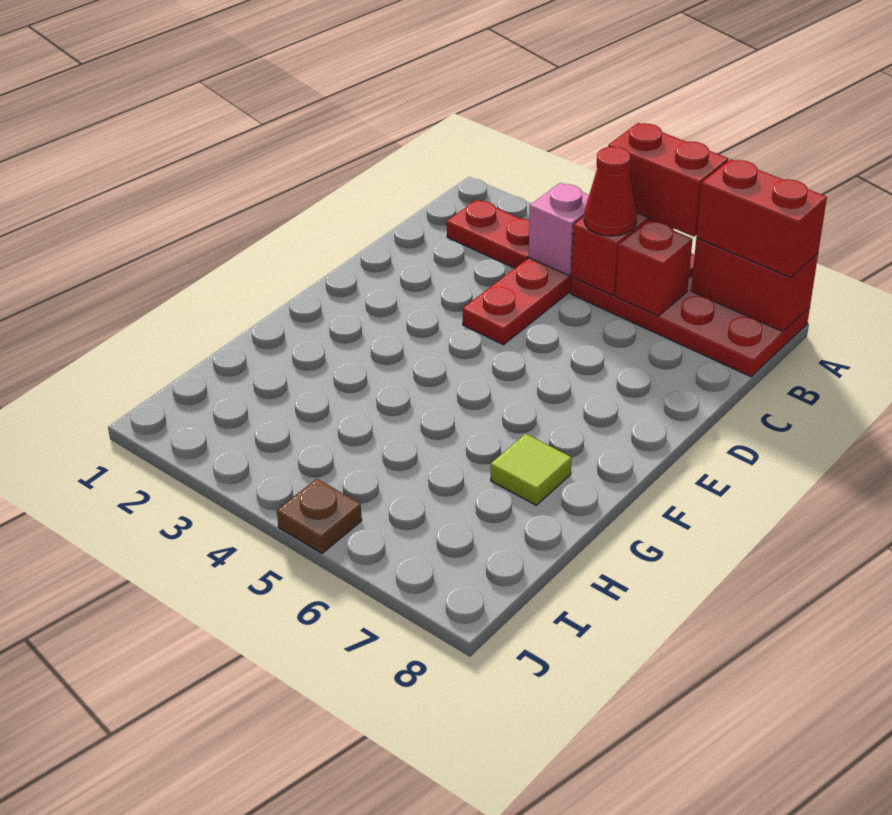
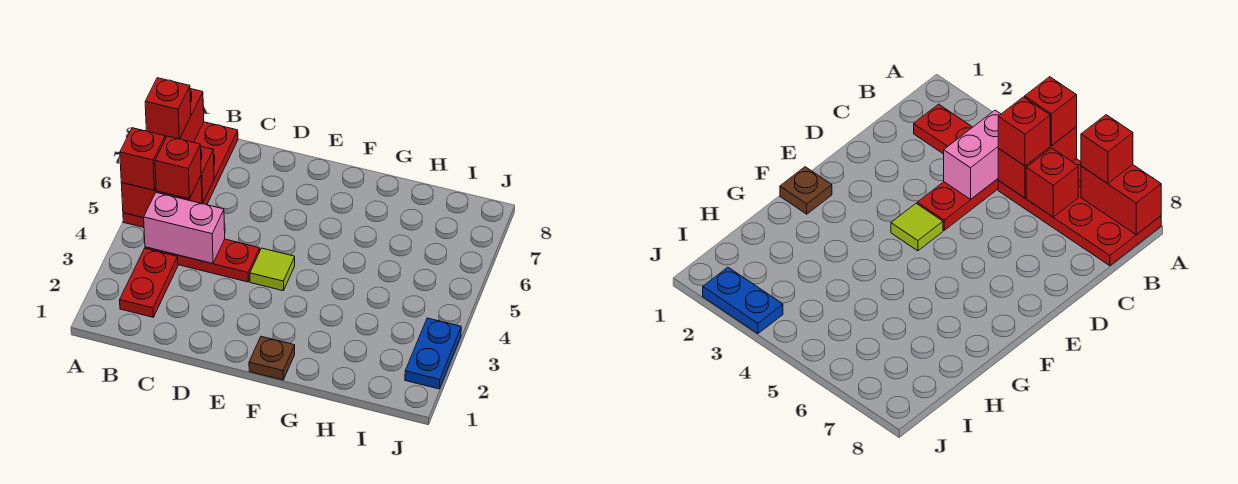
red 1x2 brick [608,123,728,237] -> red 1x1 brick [120,128,166,190]
red 1x2 brick [696,159,827,277] -> red 1x1 brick [145,78,191,139]
pink 1x1 brick [529,183,589,276] -> pink 1x2 brick [144,193,225,264]
red 1x1 cone [584,147,637,236] -> red 1x1 brick [155,136,201,199]
lime 1x1 tile [491,434,572,505] -> lime 1x1 tile moved to [250,248,295,291]
none -> blue 1x2 plate [405,318,461,389]
brown 1x1 plate [277,479,362,553] -> brown 1x1 plate moved to [249,336,295,380]

